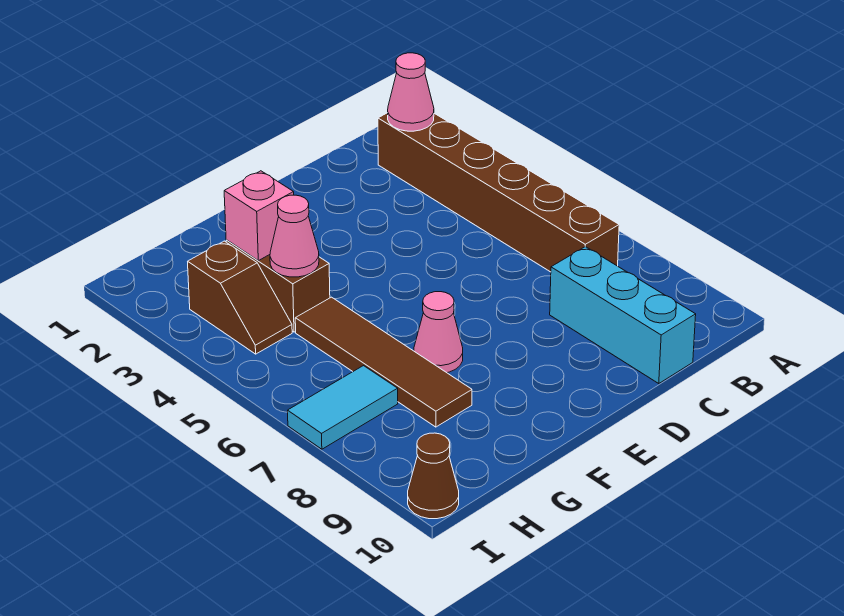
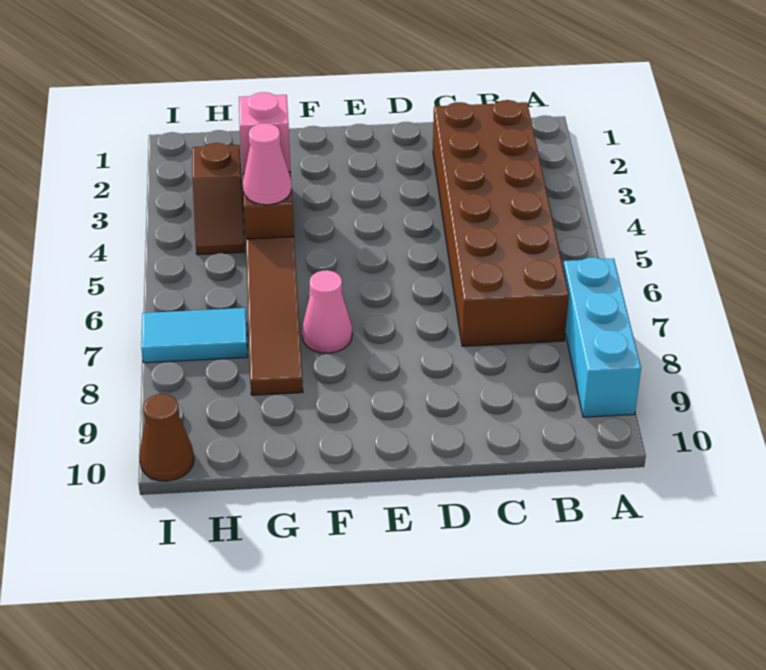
brown 1x6 brick [378,113,619,272] -> brown 2x6 brick [433,100,569,346]
pink 1x1 cone [388,53,434,131] -> none
cyan 1x3 brick [550,247,696,384] -> cyan 1x3 brick moved to [563,257,641,417]

